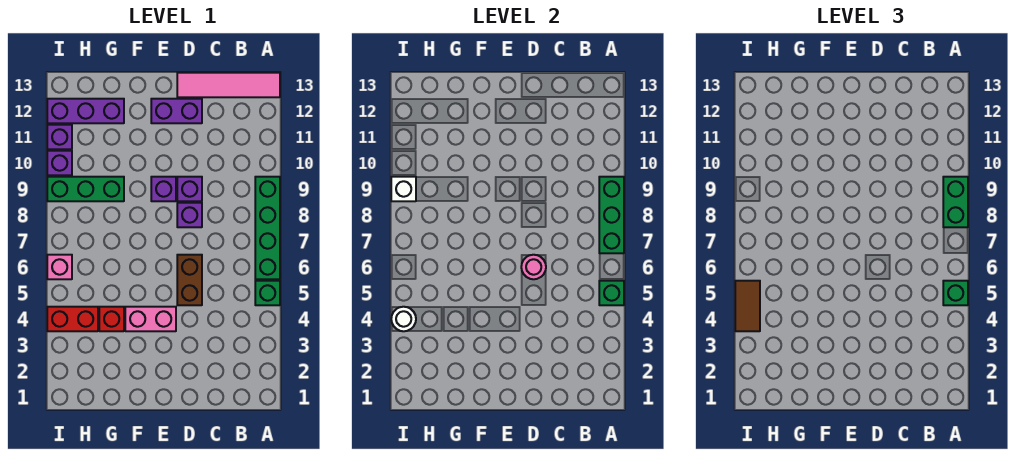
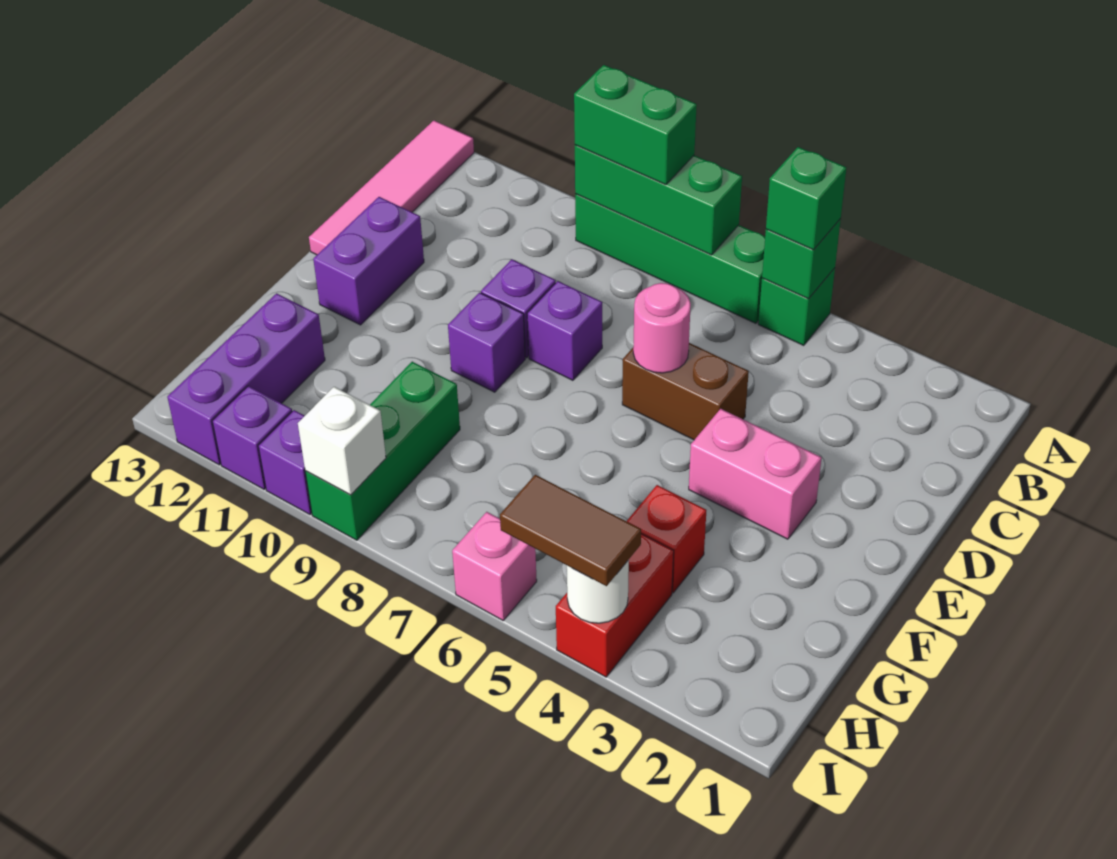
pink 1x2 brick [125,307,176,331] -> pink 1x2 brick turned to [689,409,822,539]

